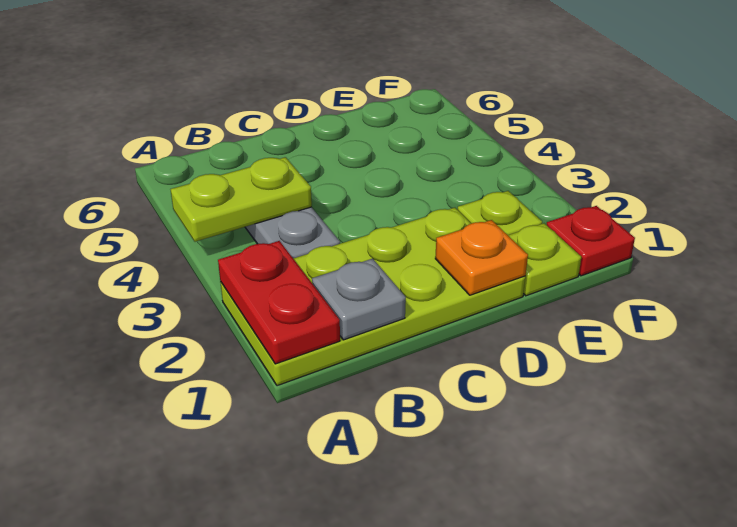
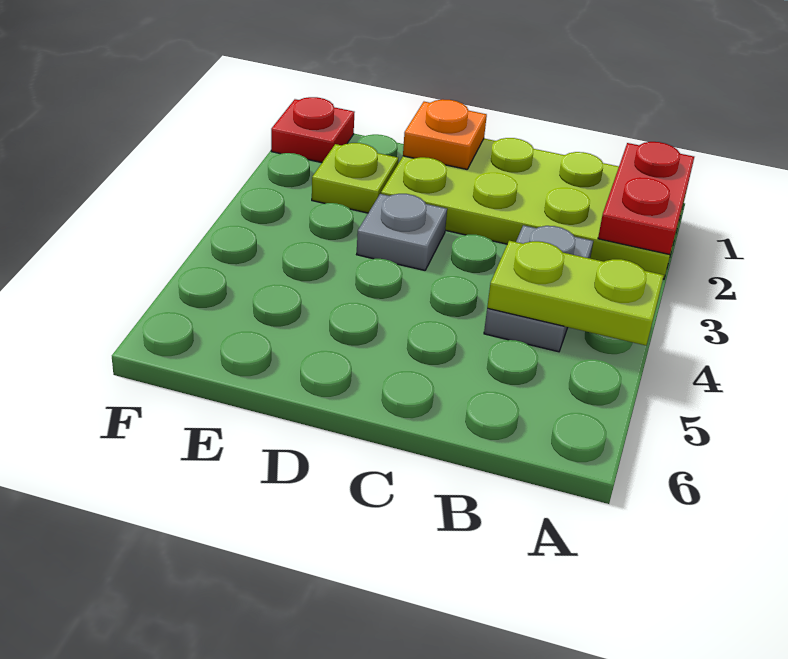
grey 1x1 plate [312,259,406,340] -> grey 1x1 plate moved to [357,194,447,270]
lime 1x1 plate [508,223,581,296] -> none

